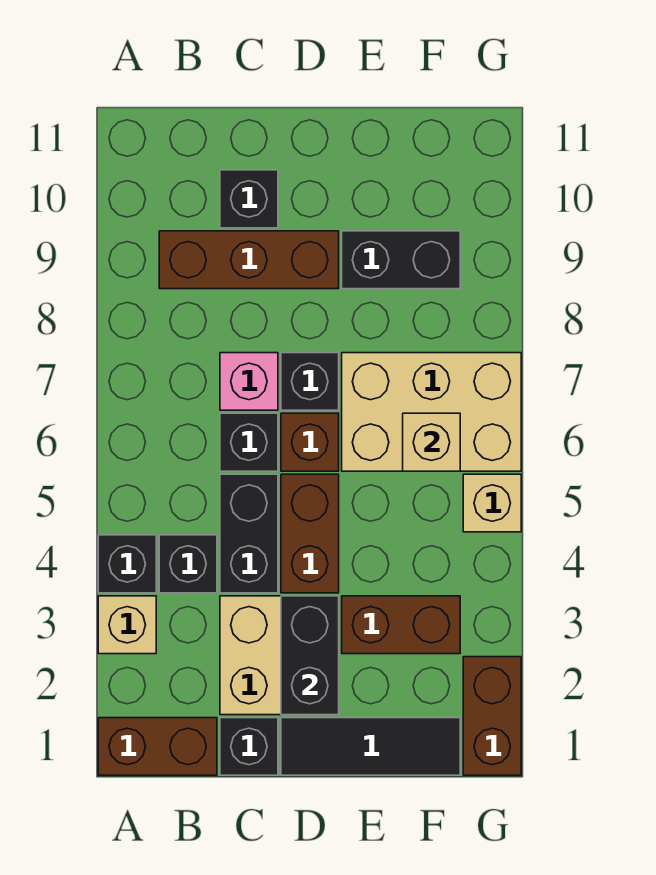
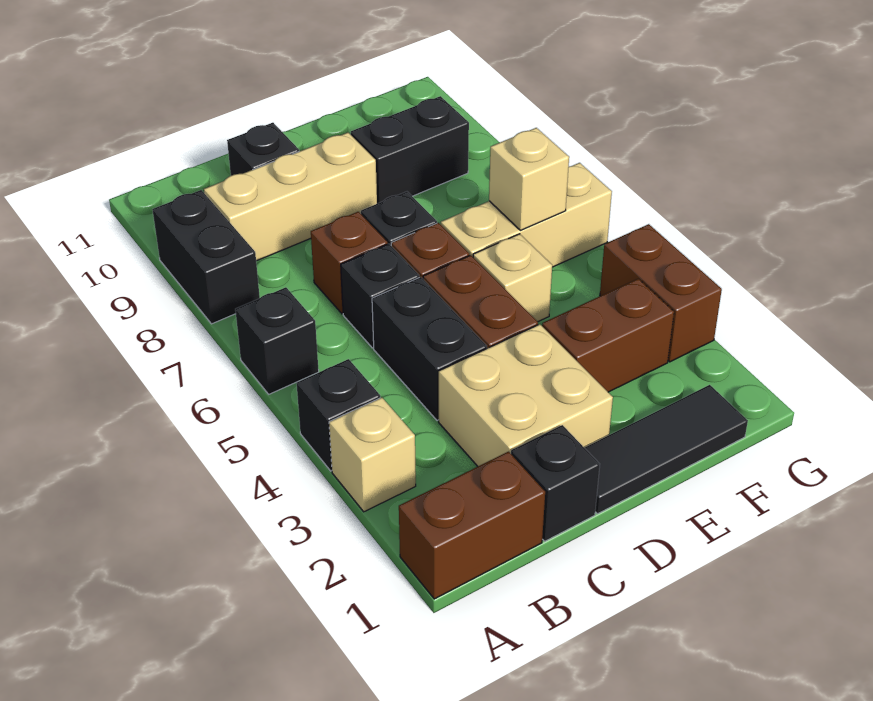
black 1x1 brick [159,535,217,593] -> black 1x1 brick moved to [235,287,319,394]
brown 1x3 brick [159,231,339,289] -> tan 1x3 brick [204,133,377,261]
pink 1x1 brick [220,353,278,410] -> brown 1x1 brick [311,212,388,314]
black 1x2 brick [281,596,339,715] -> black 1x2 brick moved to [152,190,260,324]
tan 2x3 brick [342,353,521,471] -> tan 1x3 brick [441,163,612,267]
brown 1x2 brick [463,657,521,775] -> brown 1x2 brick moved to [600,224,722,362]
tan 1x1 brick [463,474,521,532] -> tan 1x1 brick moved to [473,234,552,322]

